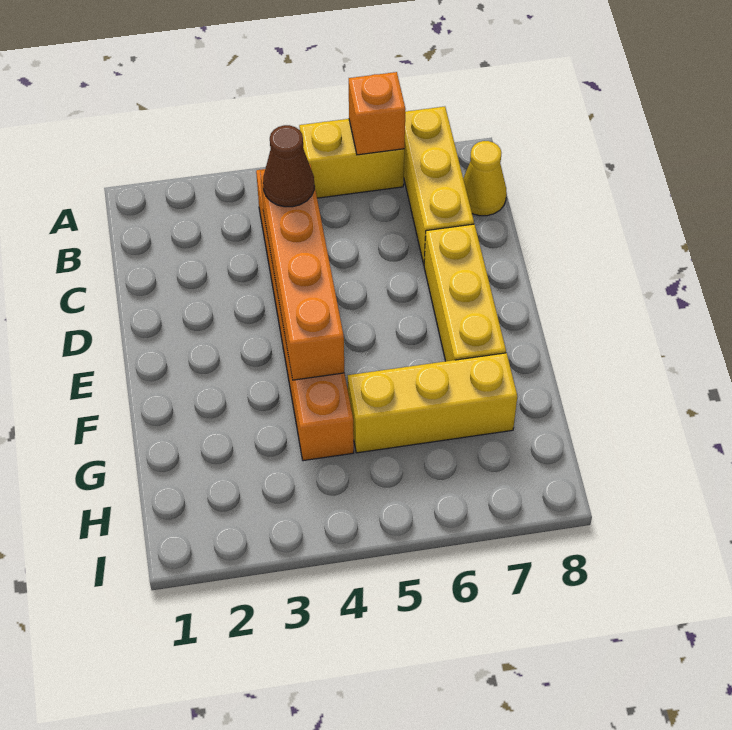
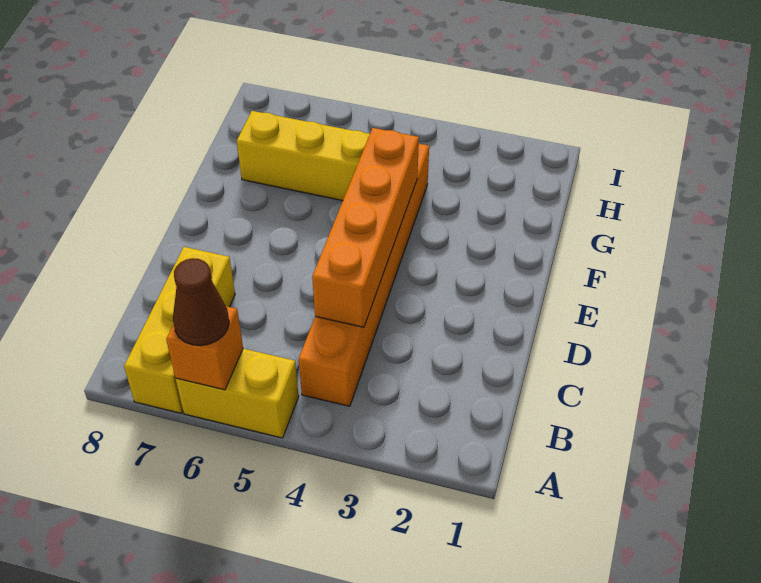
yellow 1x1 cone [463,141,507,216] -> none
brown 1x1 cone [263,125,314,207] -> brown 1x1 cone moved to [173,258,229,346]
yellow 1x3 brick [424,224,506,361] -> none

